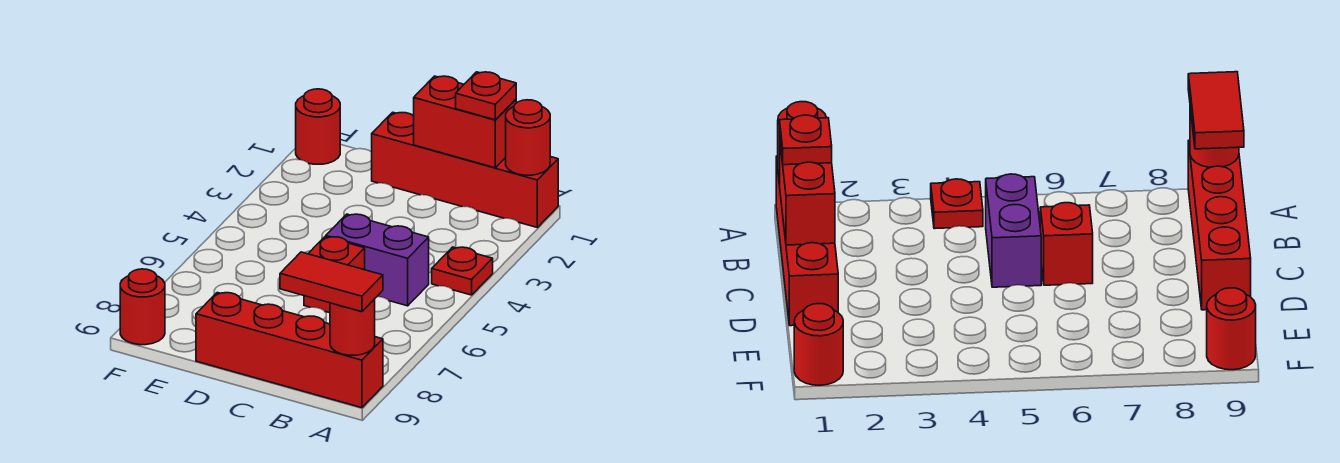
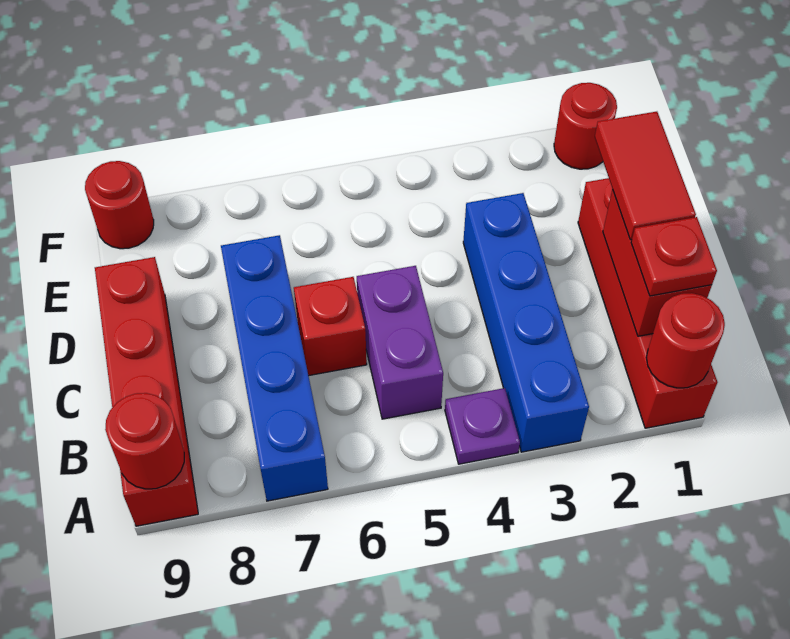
none -> blue 1x4 brick [463,193,589,452]
red 1x1 plate [432,247,493,295] -> purple 1x1 plate [445,388,520,464]
none -> blue 1x4 brick [221,235,328,501]
red 1x2 tile [280,252,383,312] -> red 1x2 tile moved to [595,112,696,240]

